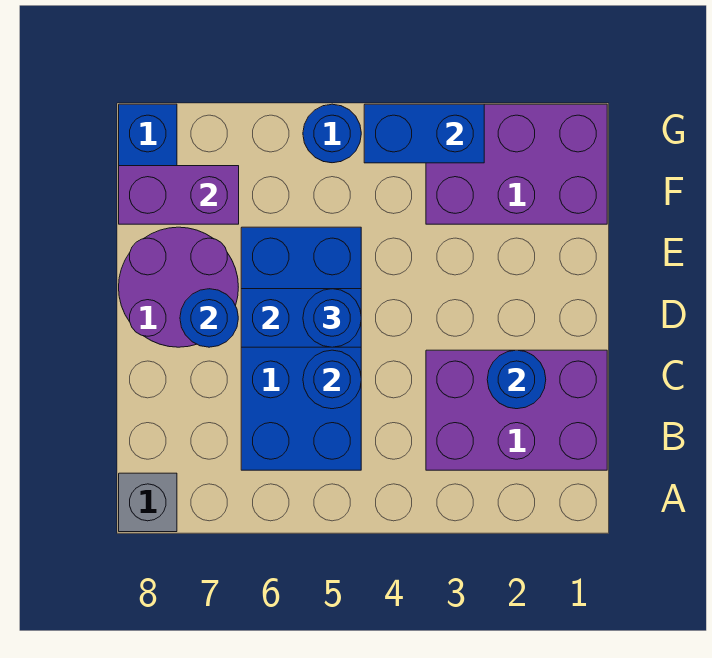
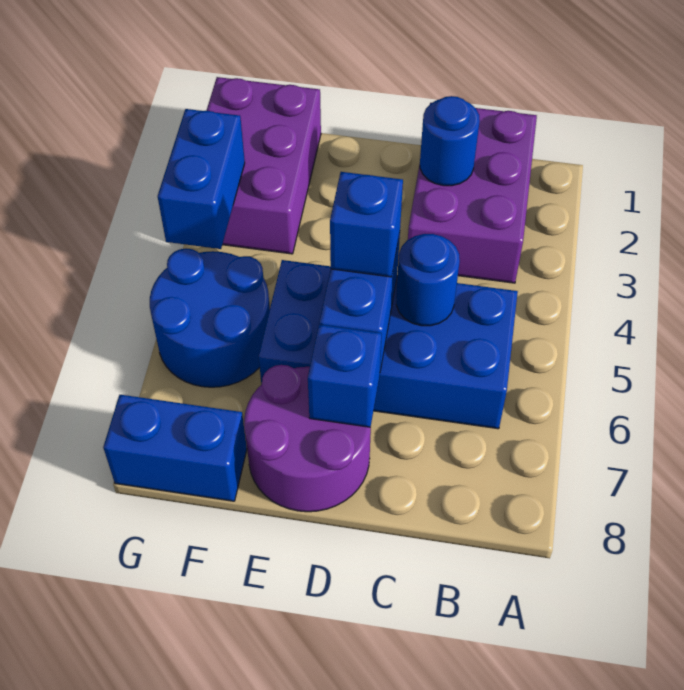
grey 1x1 brick [119,473,177,532] -> none
blue 1x1 round brick [303,289,361,347] -> blue 1x1 brick [330,172,403,277]
blue 1x1 round brick [180,289,238,347] -> blue 1x1 brick [308,325,382,427]
purple 1x2 brick [119,166,239,224] -> none
blue 1x1 round brick [303,104,361,163] -> blue 2x2 round brick [150,248,270,387]

